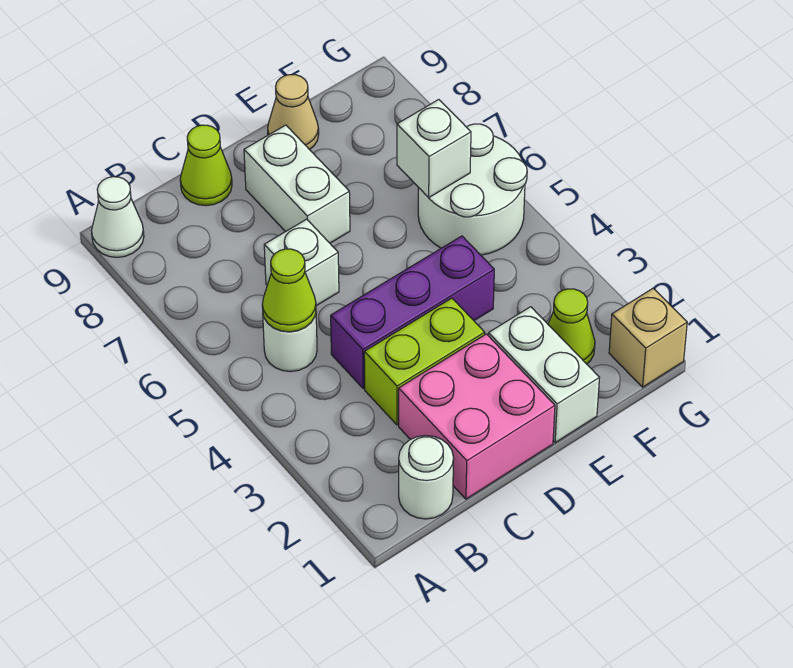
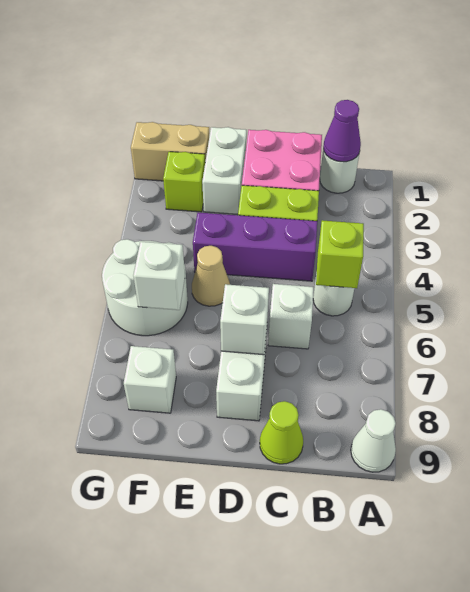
none -> purple 1x1 cone [323,100,361,162]
lime 1x1 cone [262,249,316,332] -> lime 1x1 brick [316,220,364,288]
none -> white 1x1 brick [220,284,269,355]
tan 1x1 cone [268,75,319,150] -> tan 1x1 cone moved to [192,246,230,306]
lime 1x1 cone [548,289,595,364] -> lime 1x1 brick [163,152,205,212]
none -> white 1x1 brick [124,346,176,413]
tan 1x1 brick [609,288,687,387] -> tan 1x2 brick [131,122,209,181]

